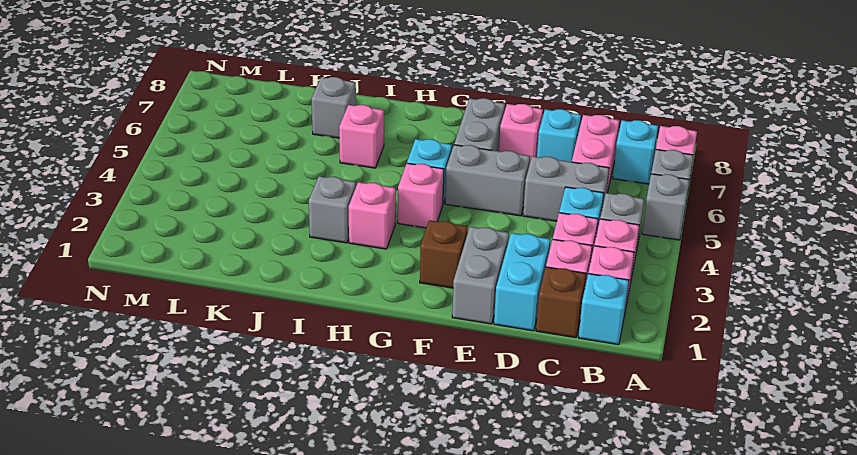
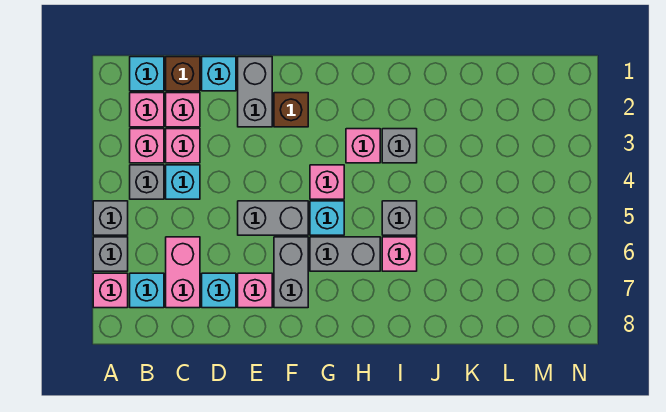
grey 1x2 brick [523,156,609,221] -> grey 1x2 brick moved to [310,237,380,271]
cyan 1x2 brick [494,233,550,331] -> cyan 1x1 brick [202,57,236,91]
grey 1x1 brick [311,77,356,138] -> grey 1x1 brick moved to [382,201,417,235]

